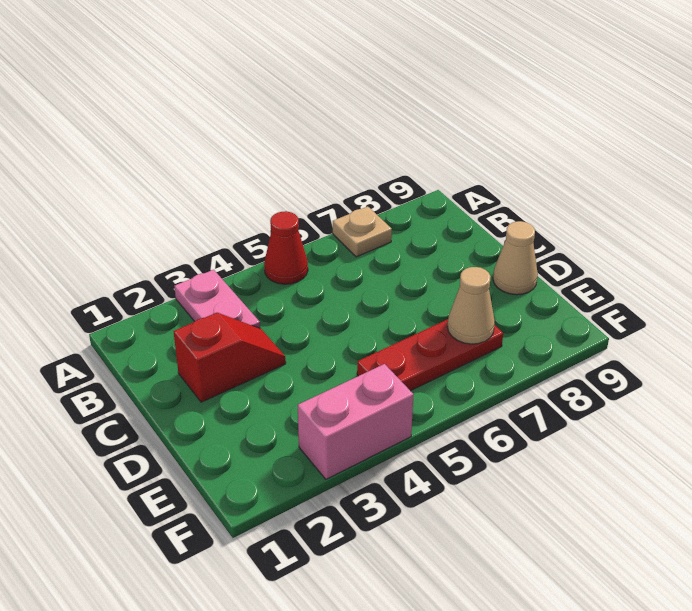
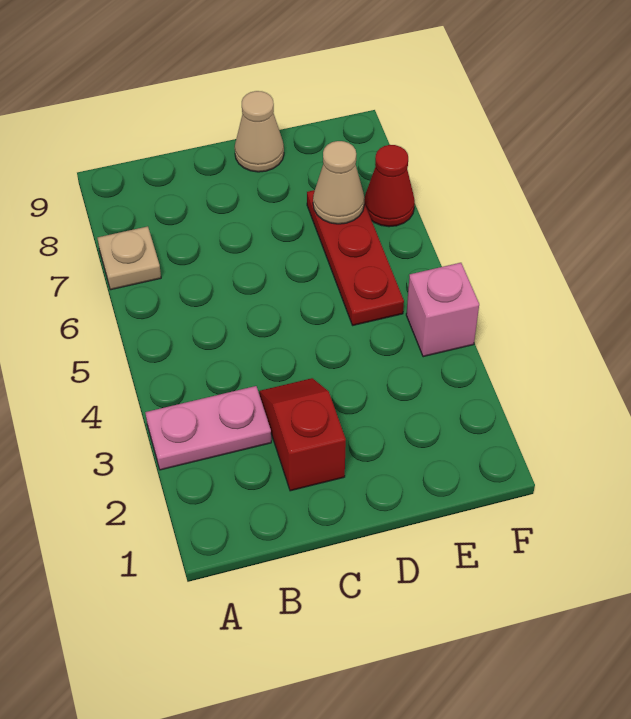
red 1x1 cone [264,211,308,284] -> red 1x1 cone moved to [364,145,415,227]
pink 1x2 brick [298,364,414,479] -> pink 1x1 brick [406,263,479,357]

